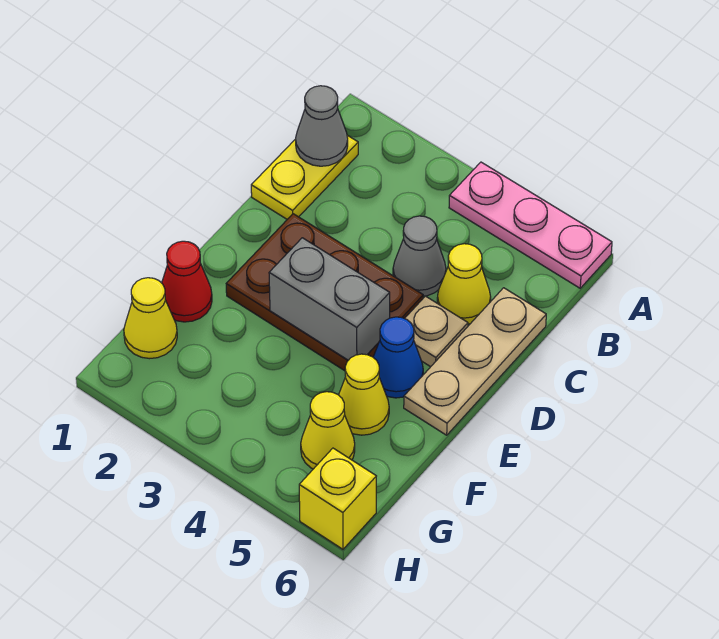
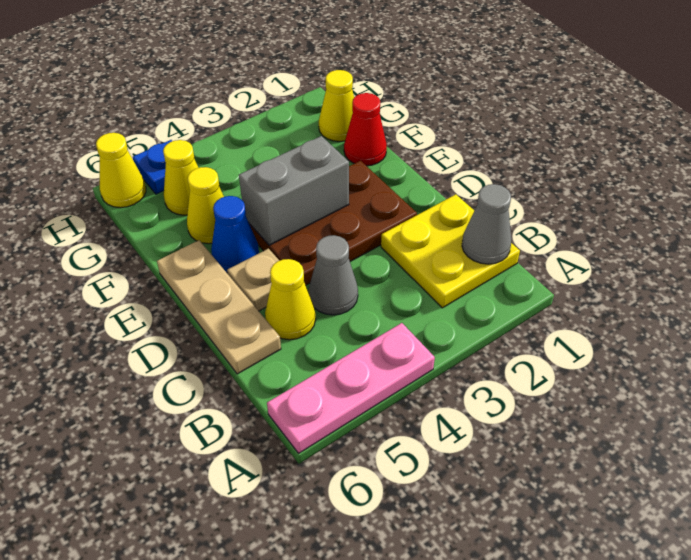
yellow 1x2 plate [251,135,358,219] -> yellow 2x2 plate [381,194,520,308]
none -> blue 1x1 plate [133,140,172,194]
yellow 1x1 brick [299,448,376,549] -> yellow 1x1 cone [96,133,146,208]

